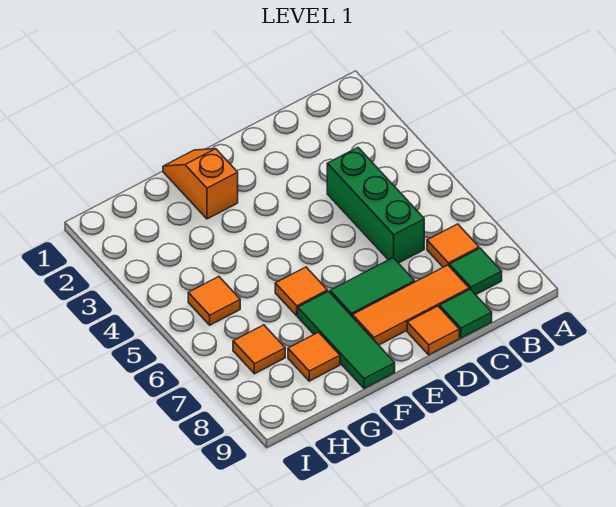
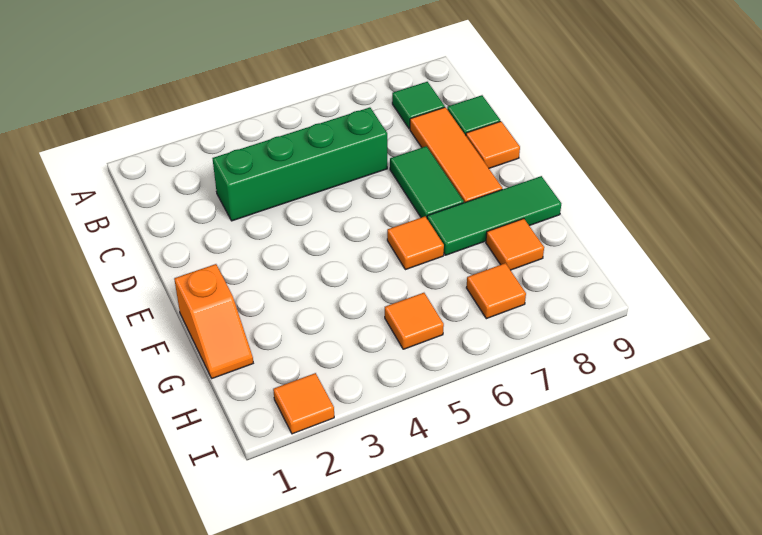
orange 1x1 tile [427,224,479,267] -> orange 1x1 tile moved to [273,373,334,434]
green 1x3 brick [327,148,424,263] -> green 1x4 brick [213,107,387,221]
orange 1x2 slope [163,149,238,219] -> orange 1x2 slope turned to [174,264,253,378]

